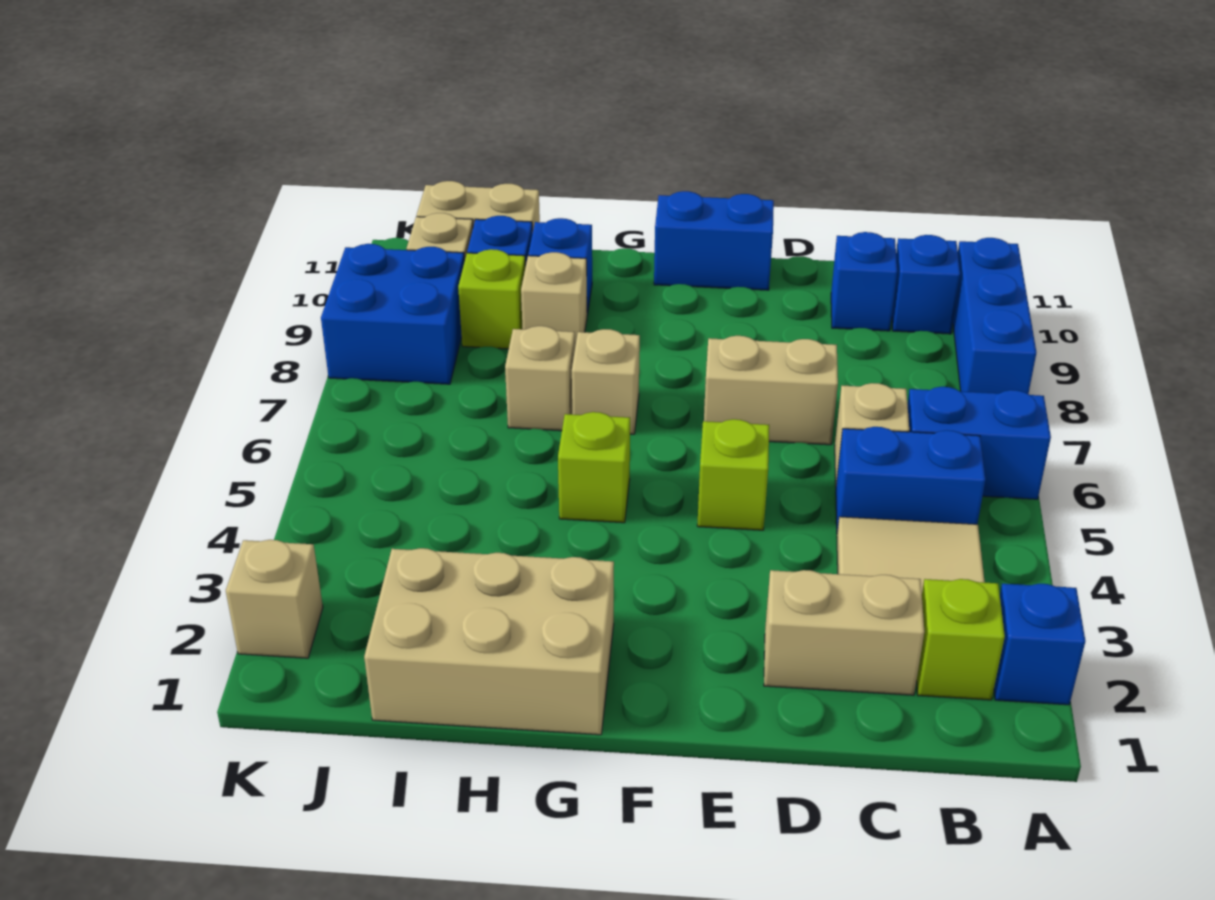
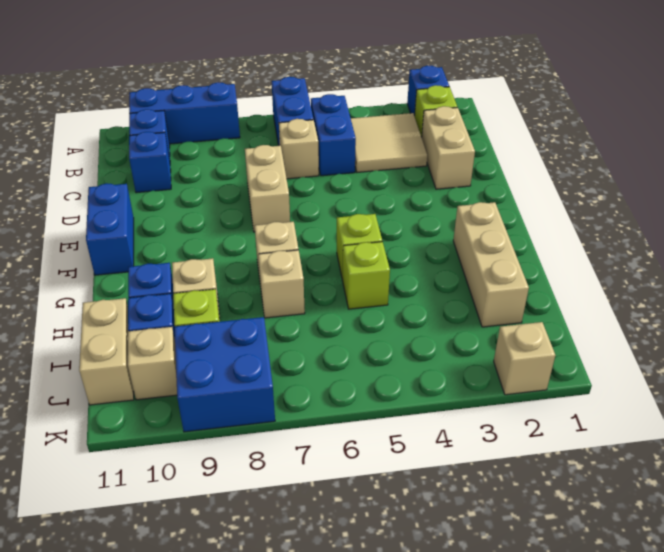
lime 1x1 brick [697,419,769,530] -> lime 1x1 brick moved to [343,242,390,309]
tan 2x3 brick [364,548,614,735] -> tan 1x3 brick [453,202,529,327]

